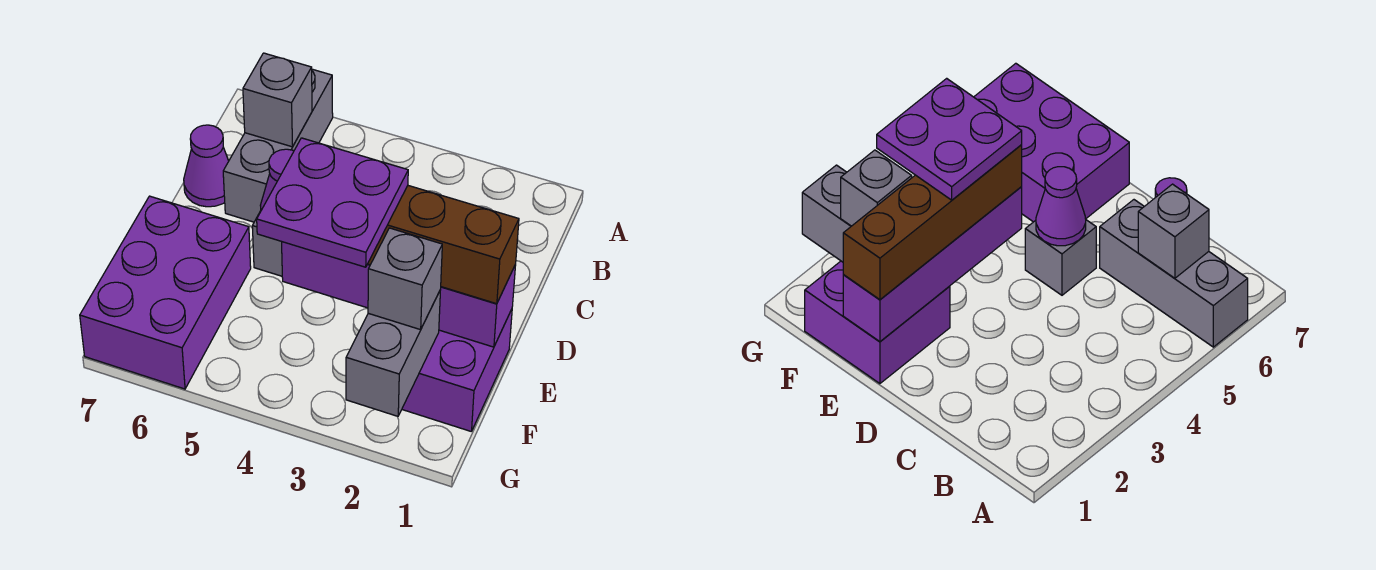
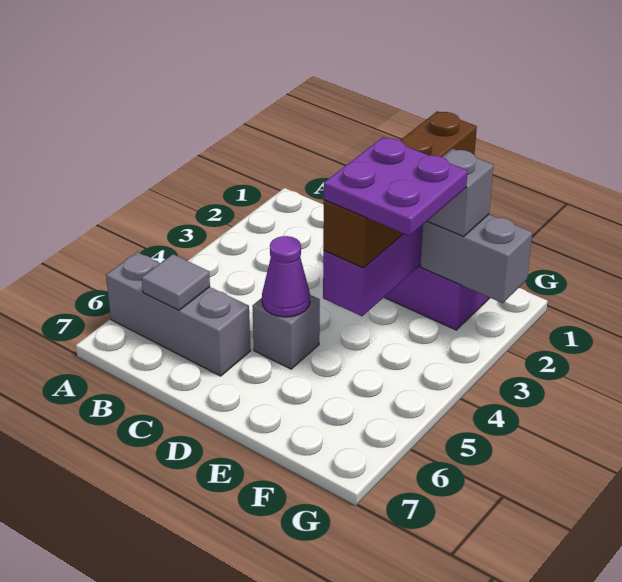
grey 1x1 brick [243,53,312,147] -> grey 1x1 tile [142,254,210,310]
purple 1x1 cone [184,125,229,207] -> none
purple 2x3 brick [80,196,251,389] -> none

